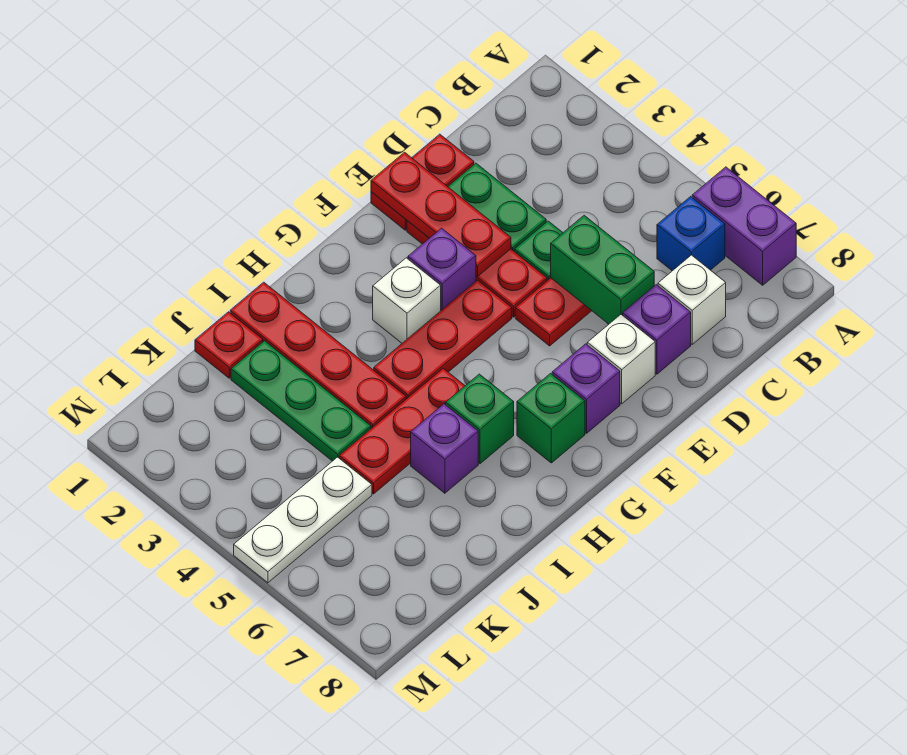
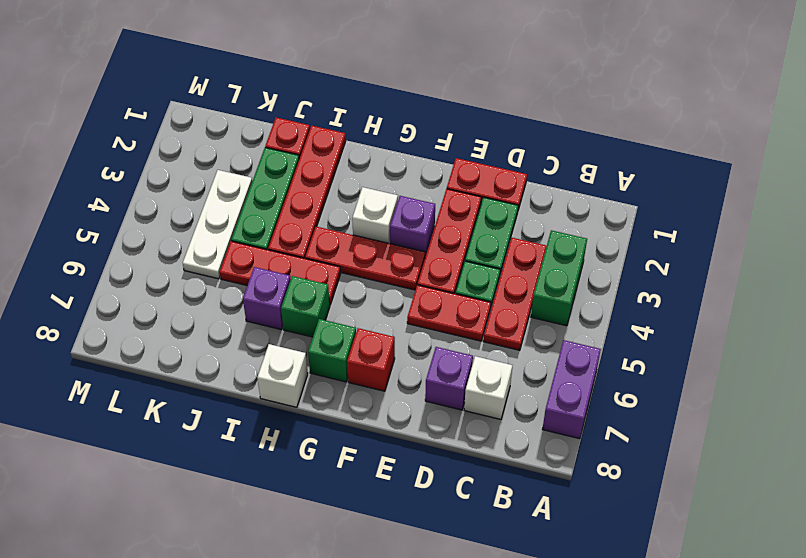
blue 1x1 brick [657,197,725,271] -> none
green 1x2 brick [551,215,654,324] -> green 1x2 brick moved to [531,230,587,326]
red 1x3 plate [371,152,511,277] -> red 1x3 plate moved to [483,238,547,350]
white 1x1 brick [587,315,655,404] -> white 1x1 brick moved to [257,344,308,407]
purple 1x1 brick [552,344,620,433] -> red 1x1 brick [347,328,395,391]
white 1x3 plate [234,457,372,583] -> white 1x3 plate turned to [183,170,252,279]

